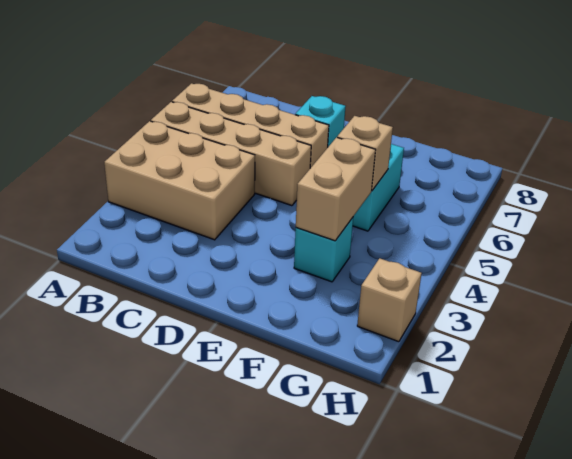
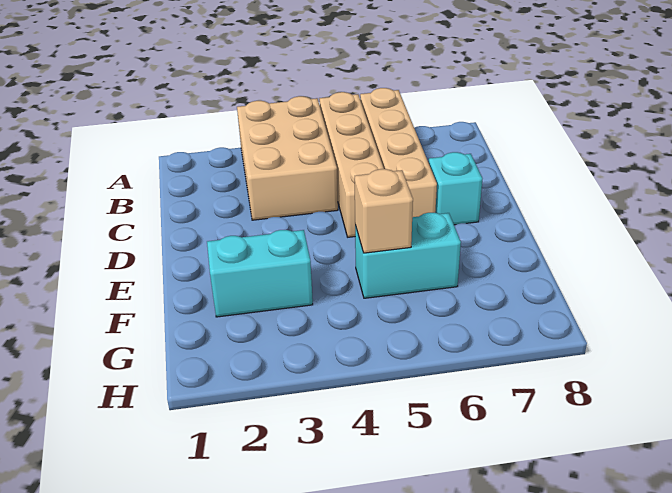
cyan 1x1 brick [294,218,353,282] -> cyan 1x2 brick [207,230,313,317]
tan 1x2 brick [296,137,375,241] -> none
tan 1x1 brick [357,258,422,342] -> none

